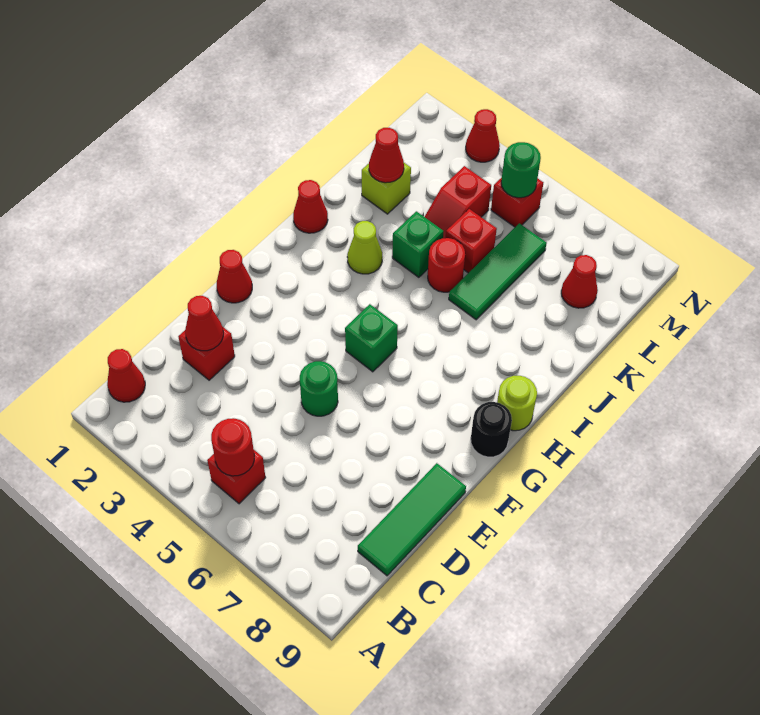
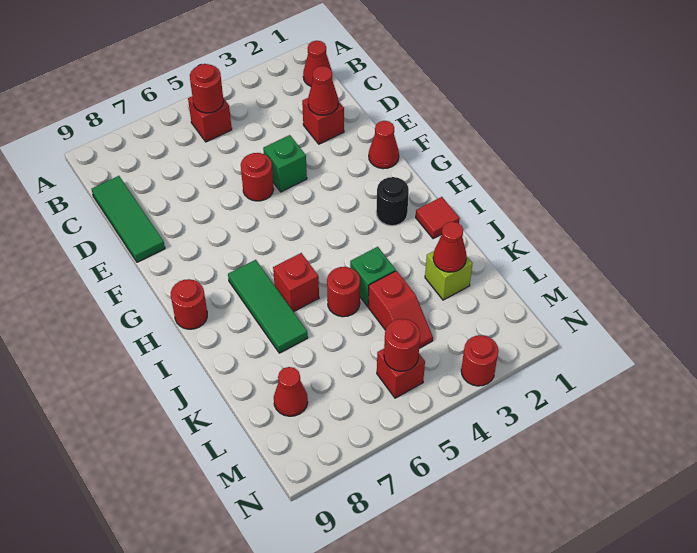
green 1x1 round brick [300,361,338,416] -> red 1x1 round brick [241,153,274,201]
green 1x1 brick [345,304,398,372] -> green 1x1 brick moved to [263,135,307,192]
black 1x1 round brick [471,402,512,457] -> black 1x1 round brick moved to [376,177,409,226]
lime 1x1 round brick [497,376,537,431] -> red 1x1 round brick [171,279,207,329]
red 1x1 cone [293,180,328,233] -> red 1x1 tile [416,197,460,239]
lime 1x1 cone [347,221,383,274] -> none
green 1x3 tile [449,223,547,320] -> green 1x3 tile moved to [228,260,308,353]
red 1x2 slope [425,166,491,238] -> red 1x2 slope turned to [368,271,433,348]
red 1x1 brick [446,209,497,273] -> red 1x1 brick moved to [273,253,319,312]
green 1x1 round brick [501,142,541,198] -> red 1x1 round brick [384,319,420,371]
red 1x1 cone [466,109,500,162] -> red 1x1 round brick [461,335,498,386]

